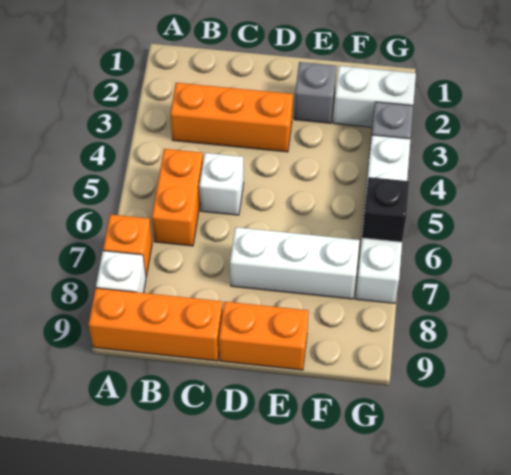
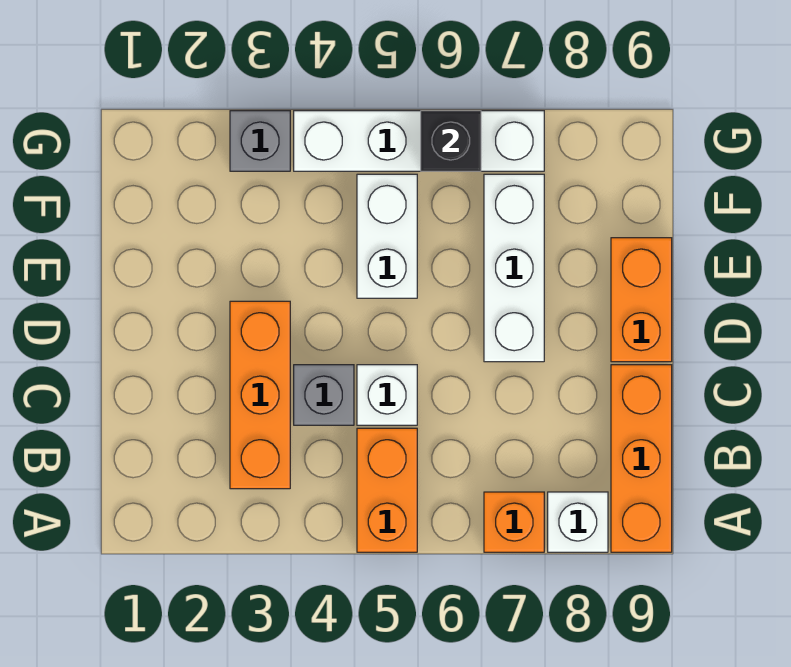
orange 1x2 brick [152,149,203,246] -> orange 1x2 brick turned to [357,428,417,552]
grey 1x1 brick [294,62,337,123] -> grey 1x1 brick moved to [294,365,354,425]
white 1x2 brick [333,66,416,127] -> white 1x2 brick moved to [357,174,417,298]

